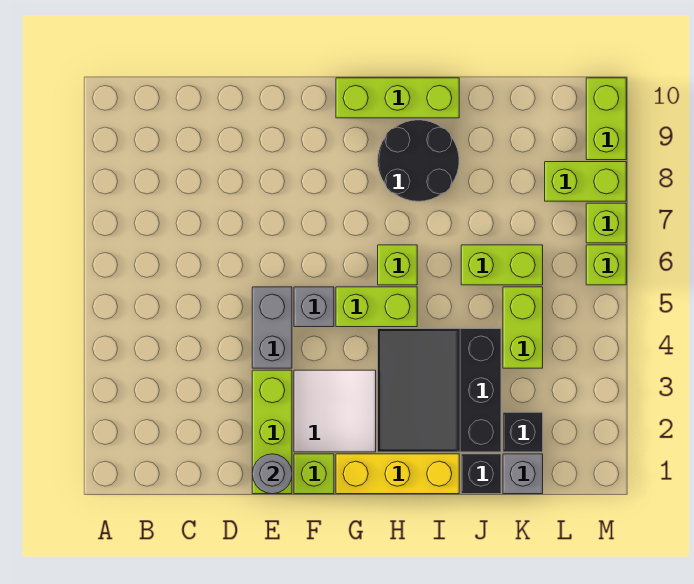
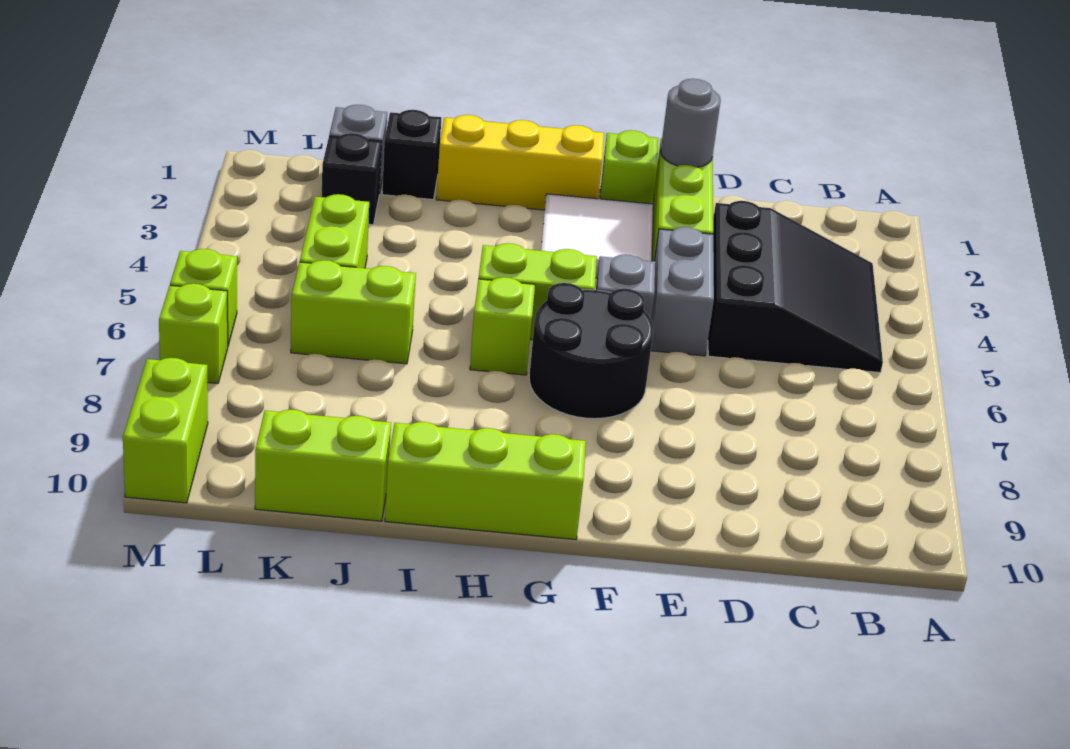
black 3x3 slope [378,329,501,452] -> black 3x3 slope moved to [708,201,883,373]
black 2x2 round brick [378,120,459,201] -> black 2x2 round brick moved to [529,283,653,419]
lime 1x2 brick [545,162,626,201] -> lime 1x2 brick moved to [255,410,391,521]

